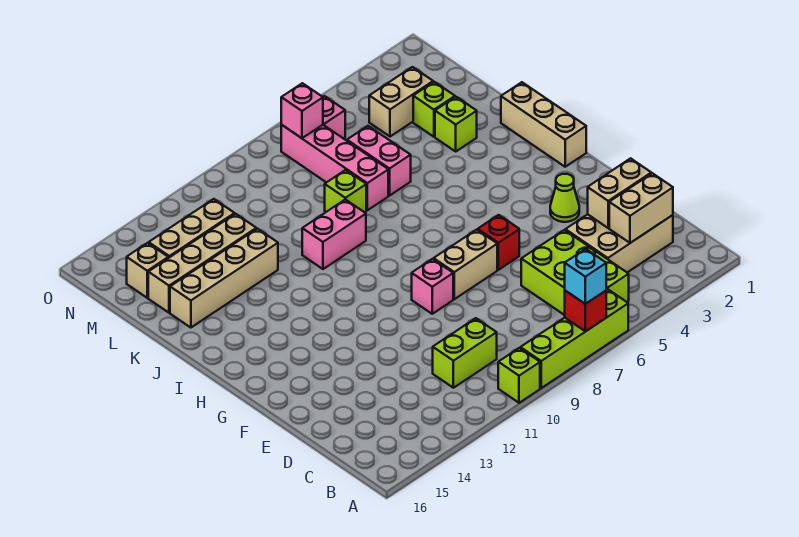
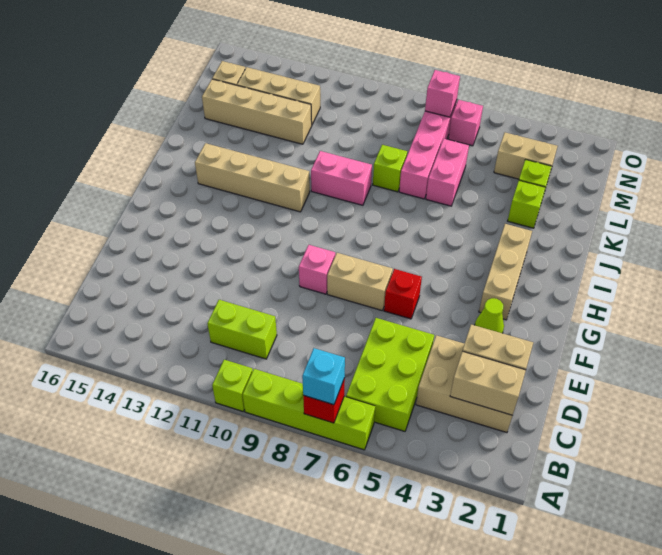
tan 1x3 brick [501,82,586,167] -> tan 1x3 brick moved to [479,224,532,320]
tan 1x4 brick [170,229,278,328] -> tan 1x4 brick moved to [195,143,310,212]

